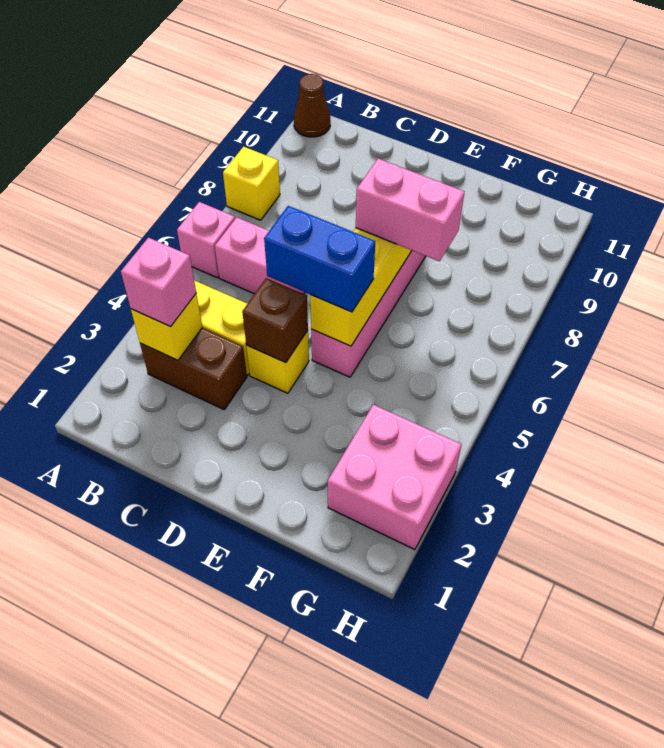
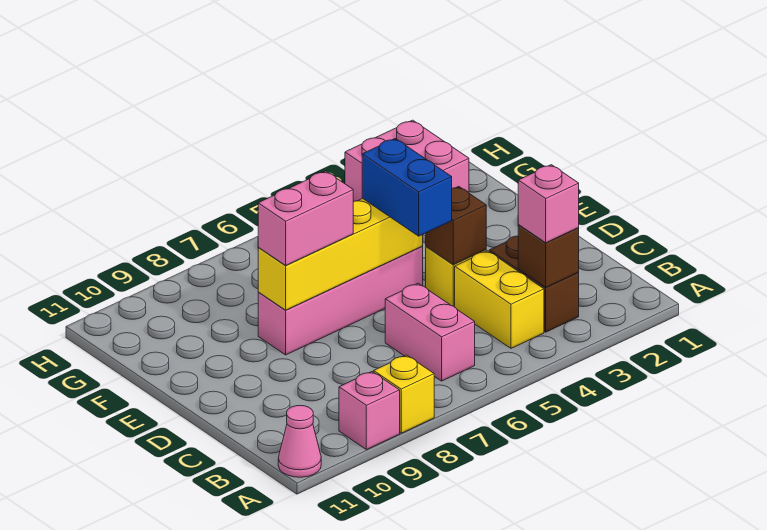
pink 1x1 brick [177,202,235,278] -> pink 1x1 brick moved to [339,372,400,450]
brown 1x1 cone [294,74,330,137] -> pink 1x1 cone [278,406,321,477]
yellow 1x1 brick [131,294,202,360] -> brown 1x1 brick [518,225,579,287]
pink 1x2 brick [356,158,464,261] -> pink 1x2 brick turned to [258,171,353,266]

